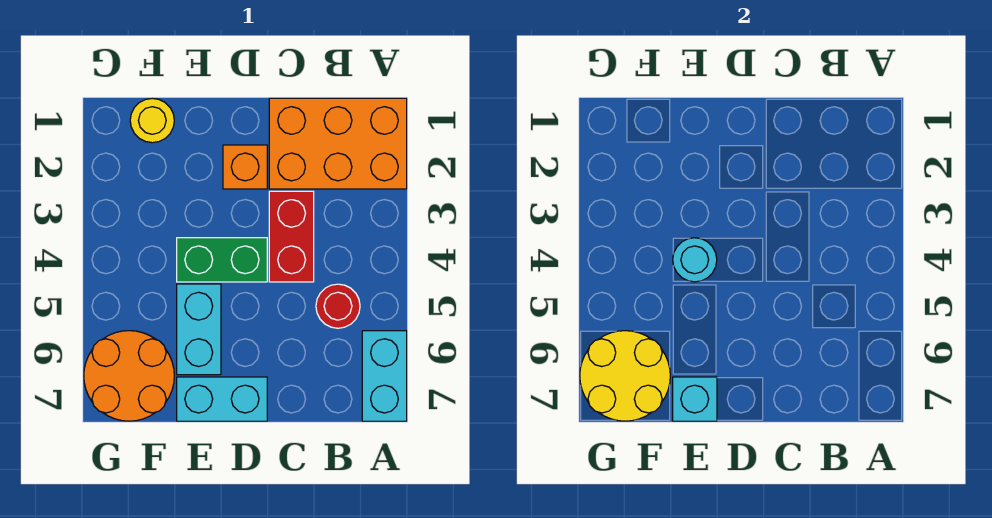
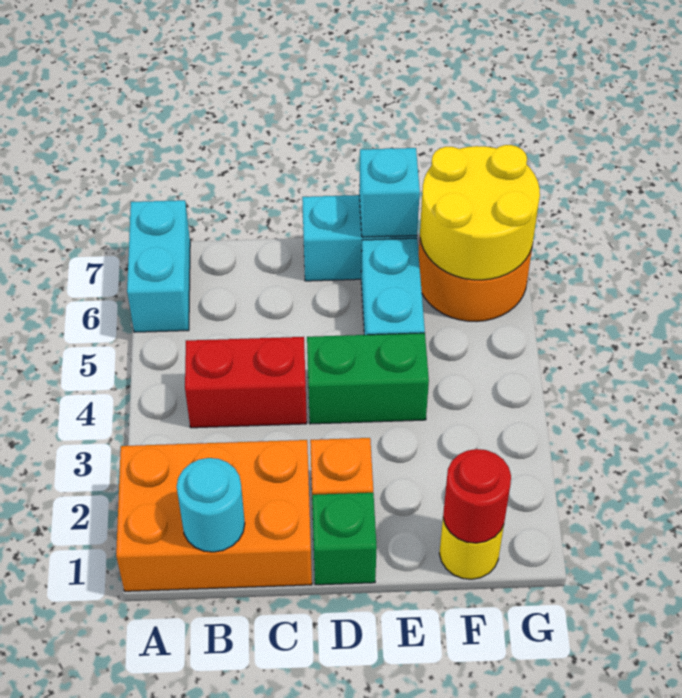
red 1x1 round brick [316,284,360,328] -> red 1x1 round brick moved to [443,449,511,543]
red 1x2 brick [269,191,314,282] -> red 1x2 brick turned to [185,337,307,428]
none -> green 1x1 brick [312,493,377,585]
cyan 1x1 round brick [673,238,717,282] -> cyan 1x1 round brick moved to [177,458,245,552]

